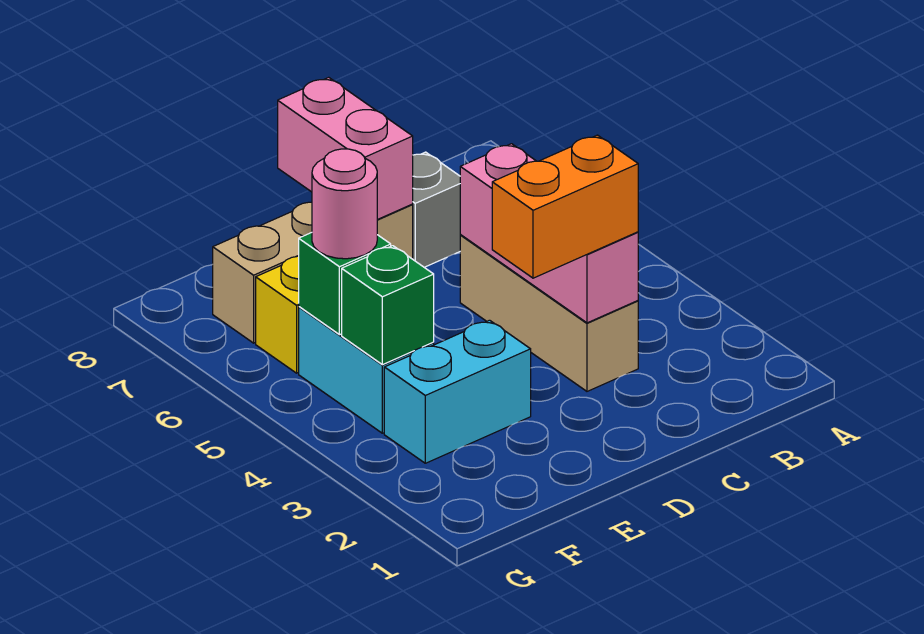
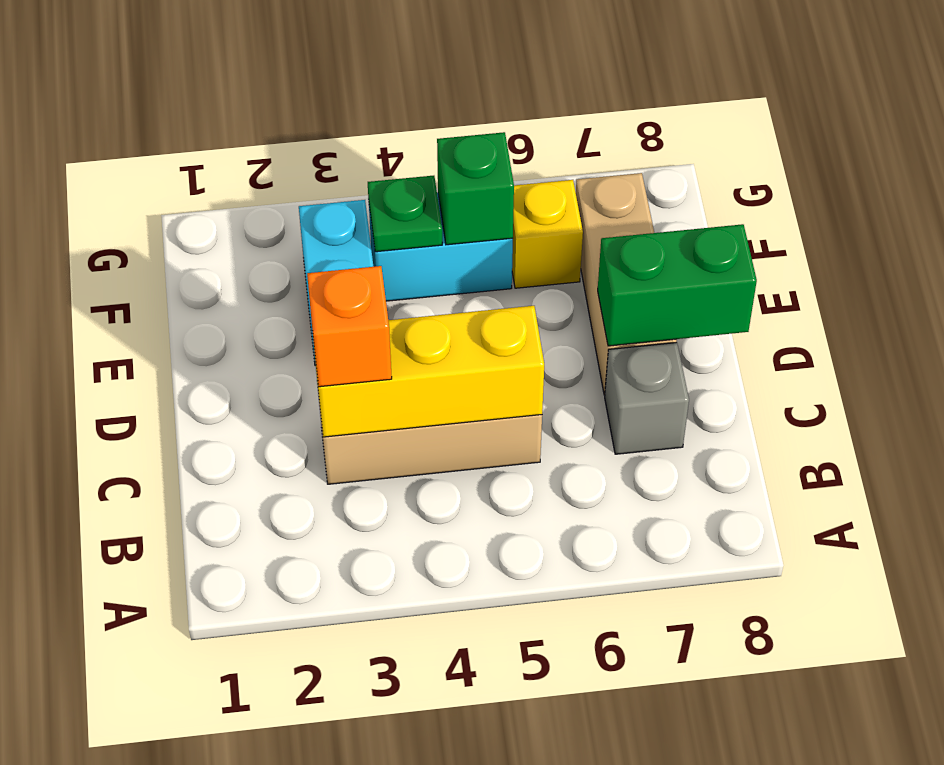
pink 1x3 brick [460,144,638,323] -> yellow 1x3 brick [313,306,544,437]
orange 1x2 brick [492,135,638,278] -> orange 1x1 brick [307,266,392,387]
pink 1x2 brick [278,77,413,220] -> green 1x2 brick [598,224,757,346]
green 1x1 brick [342,246,434,365] -> green 1x1 plate [368,176,442,252]
pink 1x1 round brick [312,149,377,259] -> none

